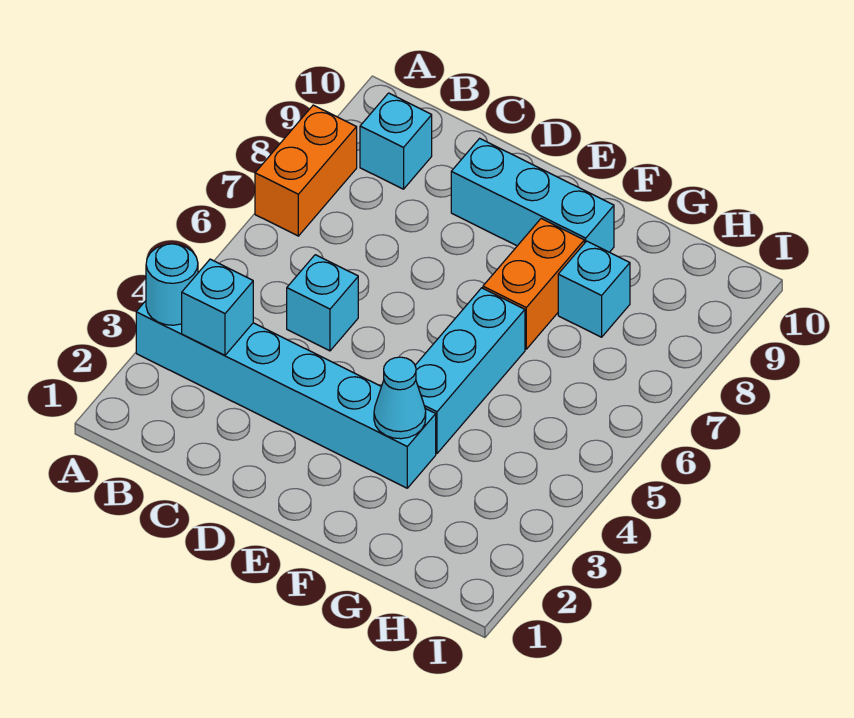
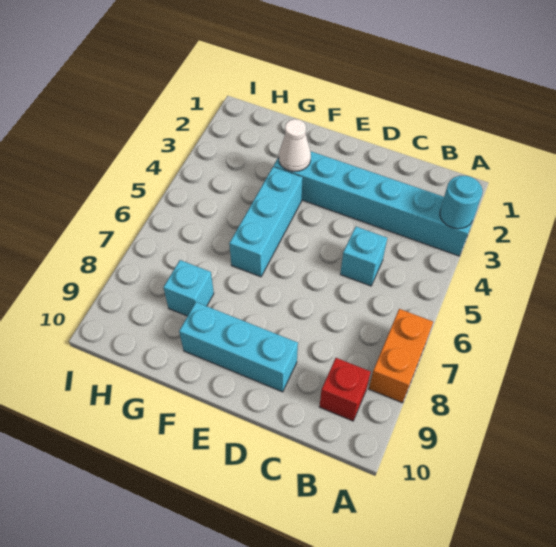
cyan 1x1 brick [182,259,253,355] -> none
cyan 1x1 brick [360,93,432,189] -> red 1x1 brick [319,358,370,421]
cyan 1x1 cone [374,357,426,439] -> white 1x1 cone [279,119,311,172]
orange 1x2 brick [483,219,584,349] -> none

